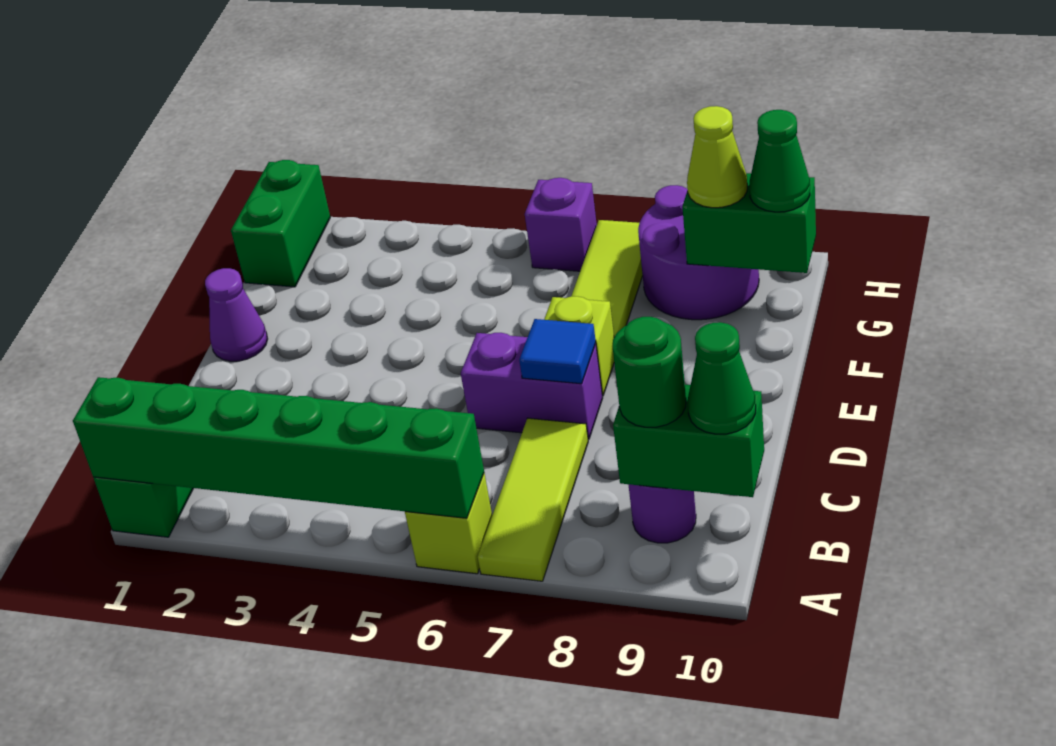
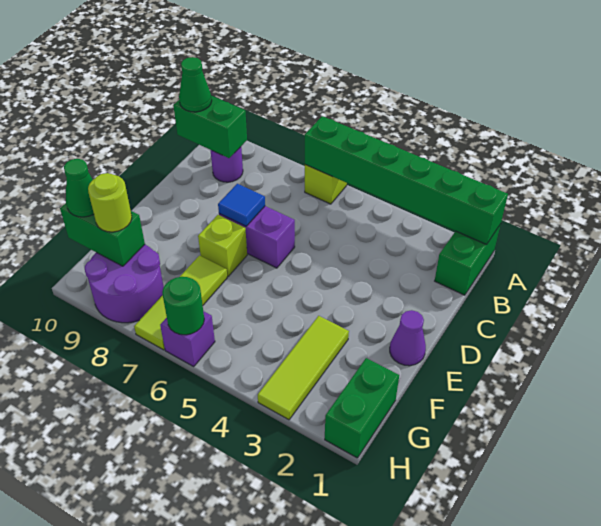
lime 1x3 tile [478,418,588,581] -> lime 1x3 tile moved to [258,316,349,420]
green 1x1 round brick [613,317,686,427] -> green 1x1 round brick moved to [162,277,204,335]
lime 1x1 cone [687,106,747,208] -> lime 1x1 round brick [88,173,132,232]

